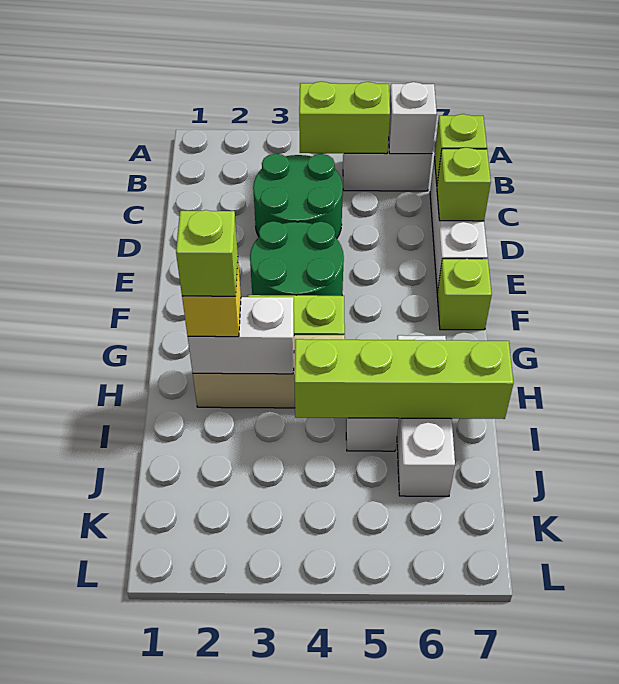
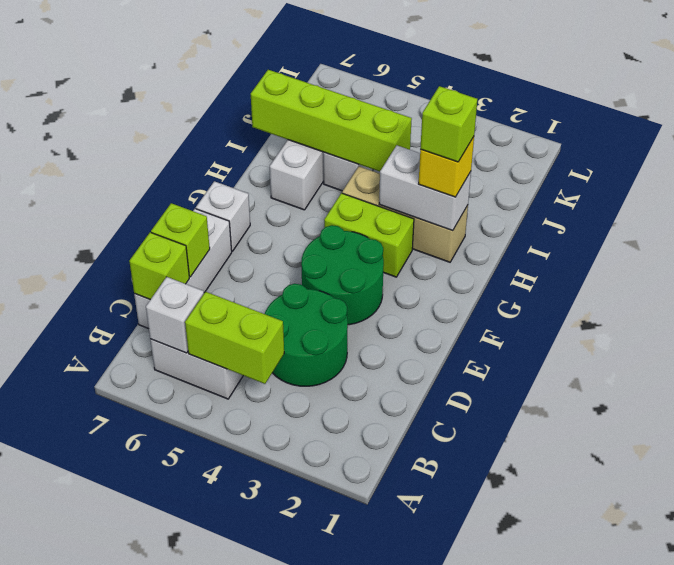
lime 1x1 brick [437,259,492,330] -> white 1x1 brick [196,181,250,251]

